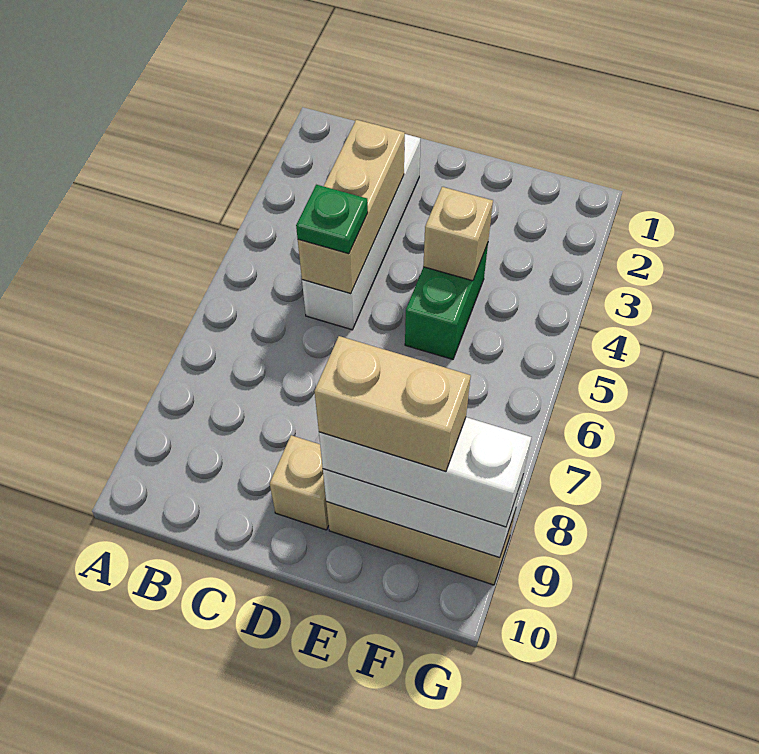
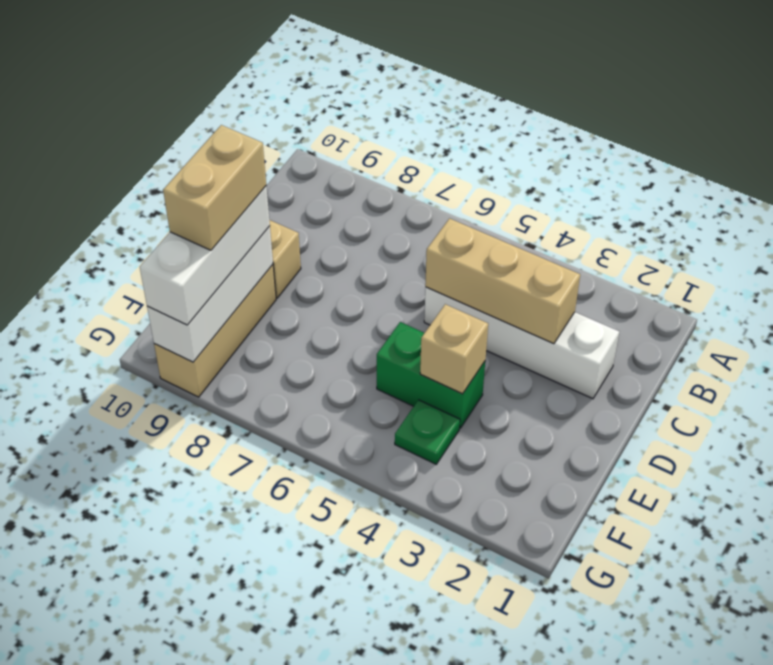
green 1x1 plate [296,185,368,254] -> green 1x1 plate moved to [395,400,460,464]

